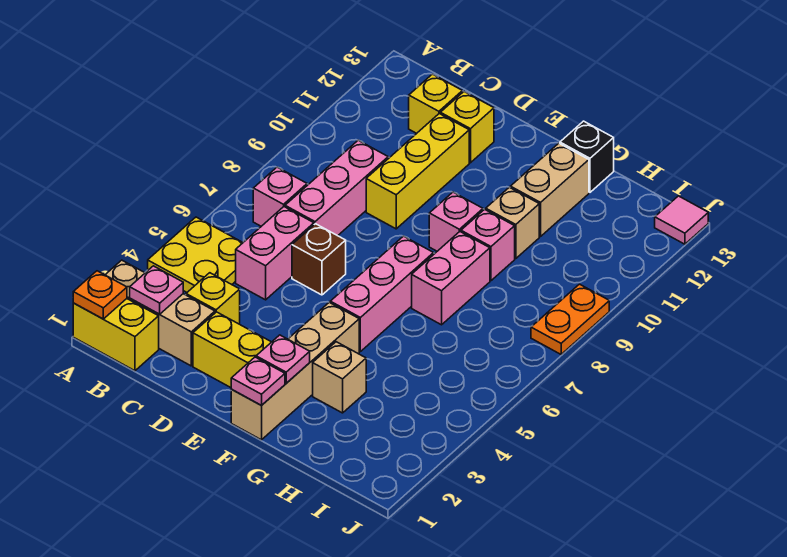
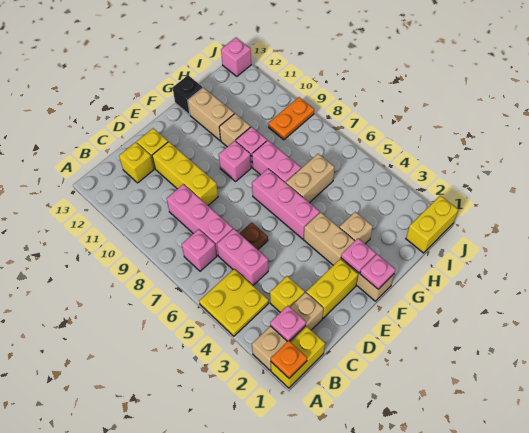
brown 1x1 brick [292,224,346,295] -> brown 1x1 plate [239,222,268,250]
none -> tan 1x2 brick [286,154,335,203]
none -> yellow 1x2 brick [406,196,458,253]
orange 1x2 plate [531,284,609,354] -> orange 1x2 plate turned to [269,97,314,140]
pink 1x1 tile [655,196,708,244] -> pink 1x1 brick [221,38,251,76]

